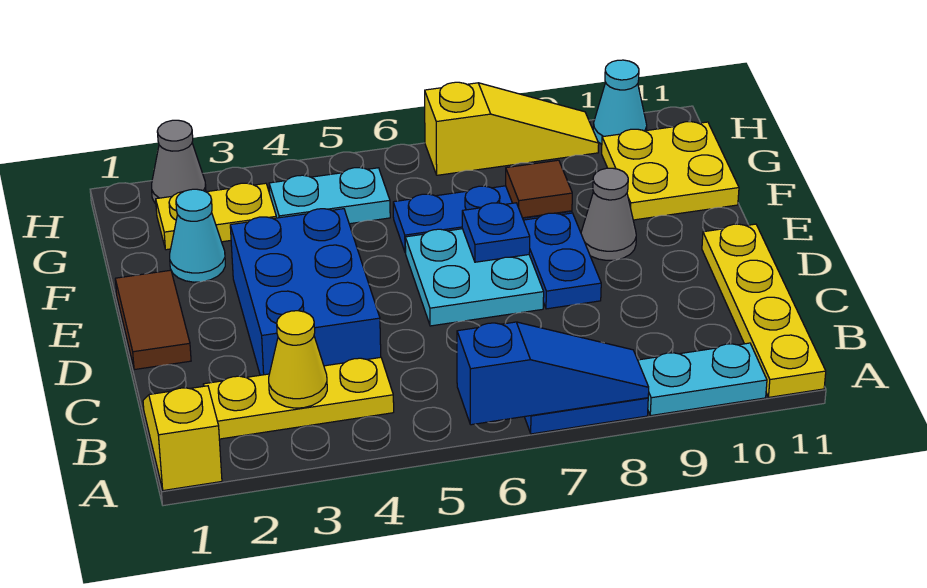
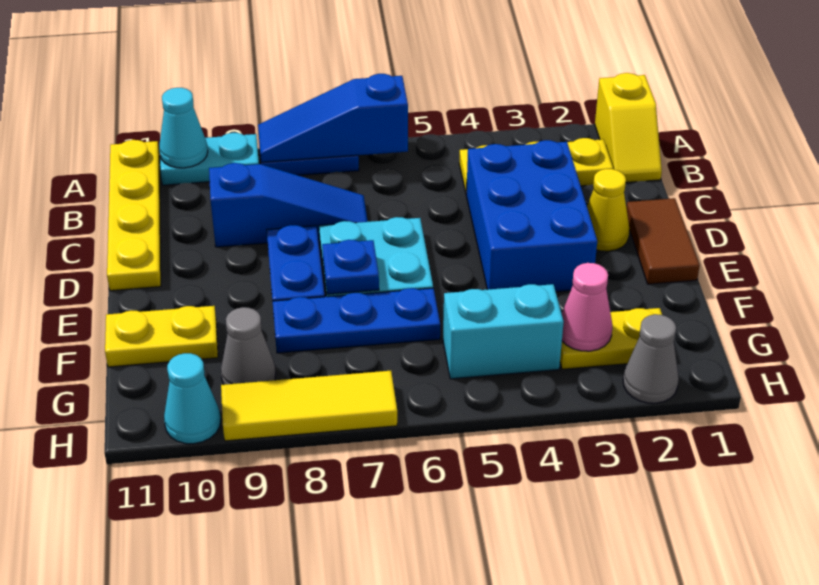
yellow 1x1 cone [269,311,327,408] -> yellow 1x1 cone moved to [587,169,629,251]
none -> blue 1x3 slope [209,163,368,247]
grey 1x1 cone [581,168,636,260] -> grey 1x1 cone moved to [221,307,276,385]
cyan 1x1 cone [170,189,225,282] -> cyan 1x1 cone moved to [159,88,208,168]
brown 1x1 tile [506,160,572,218] -> none
yellow 2x2 plate [602,122,739,220] -> yellow 1x2 plate [105,306,218,367]
none -> pink 1x1 cone [562,263,612,351]
cyan 1x2 plate [269,168,390,224] -> cyan 1x2 brick [443,284,564,379]
yellow 1x3 slope [425,82,599,175] -> yellow 1x3 tile [221,371,397,441]

